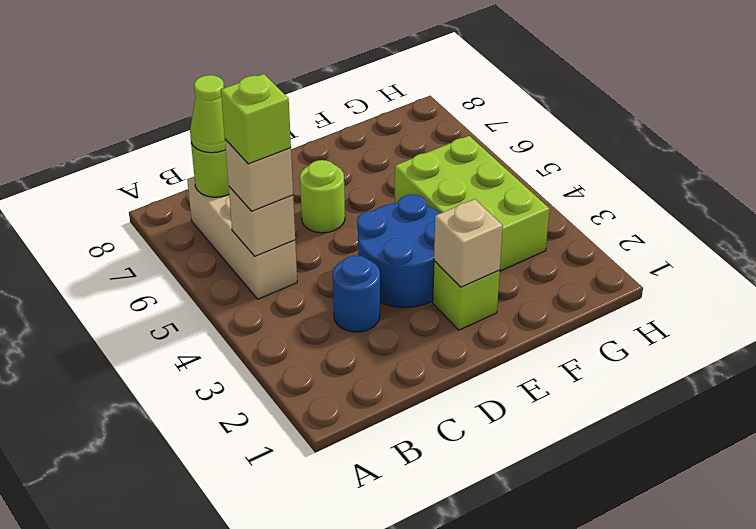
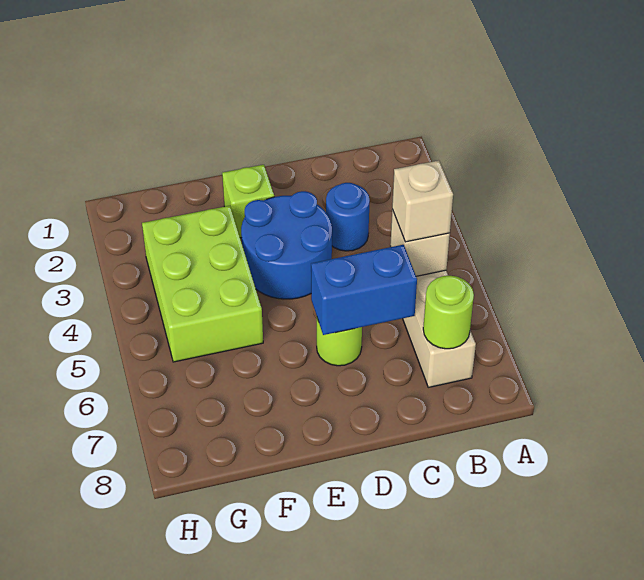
lime 1x1 brick [221,74,291,164] -> none
lime 1x1 cone [190,75,226,153] -> none
none -> blue 1x2 brick [311,245,417,335]
tan 1x1 brick [434,199,503,287] -> none

